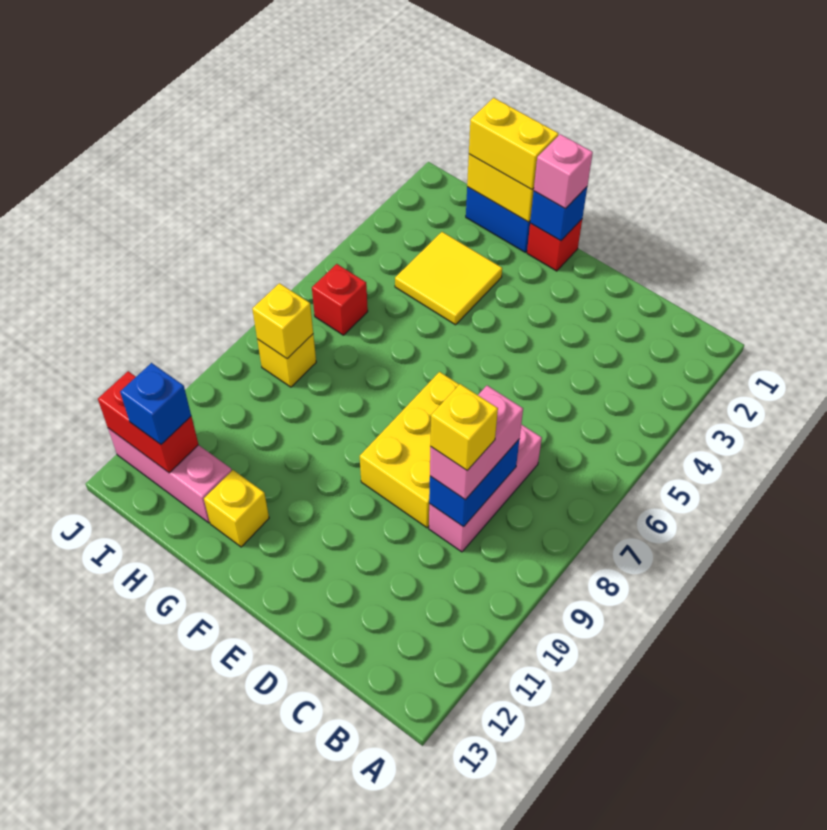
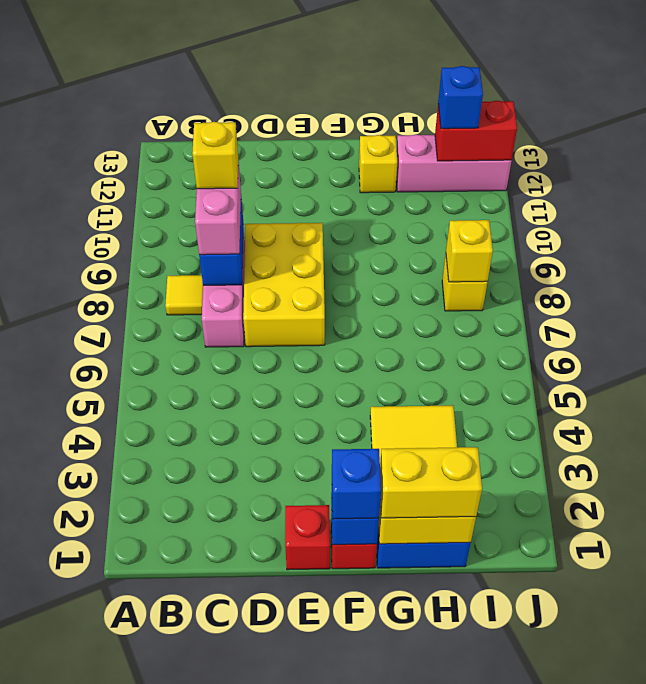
none -> yellow 1x1 tile [165,275,203,315]
pink 1x1 brick [534,134,593,208] -> blue 1x1 brick [332,449,381,519]
red 1x1 brick [312,264,368,335] -> red 1x1 brick moved to [285,505,330,570]

